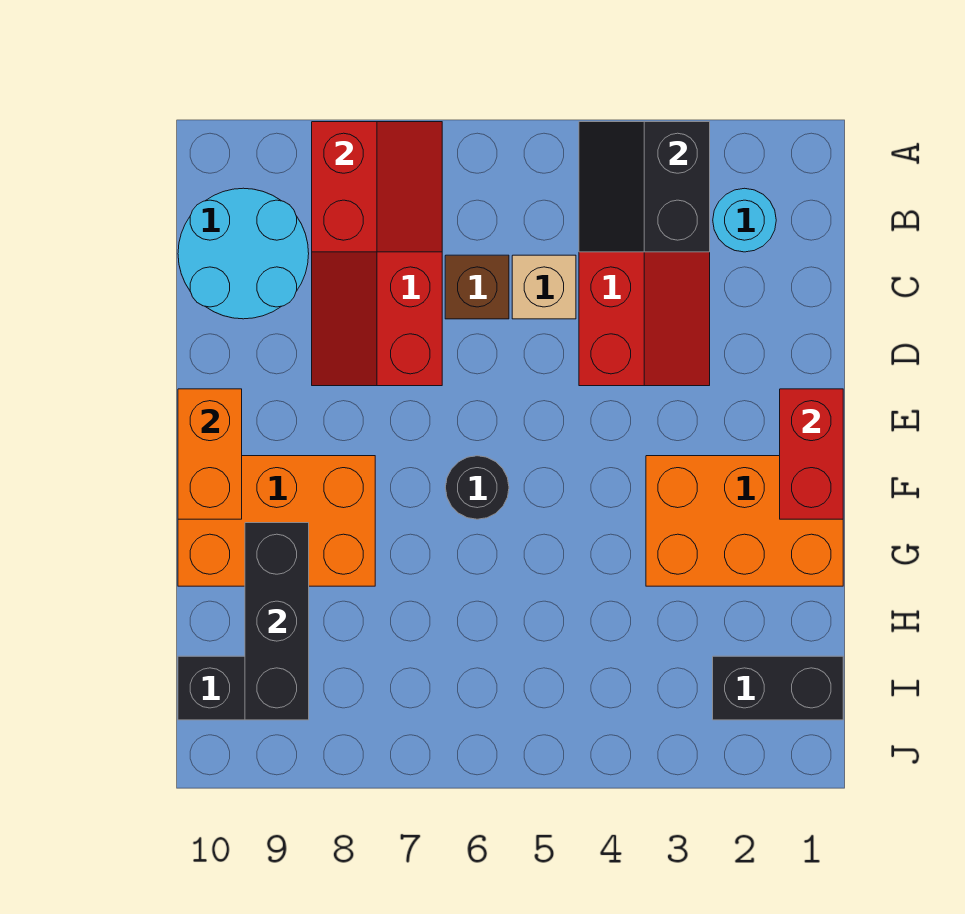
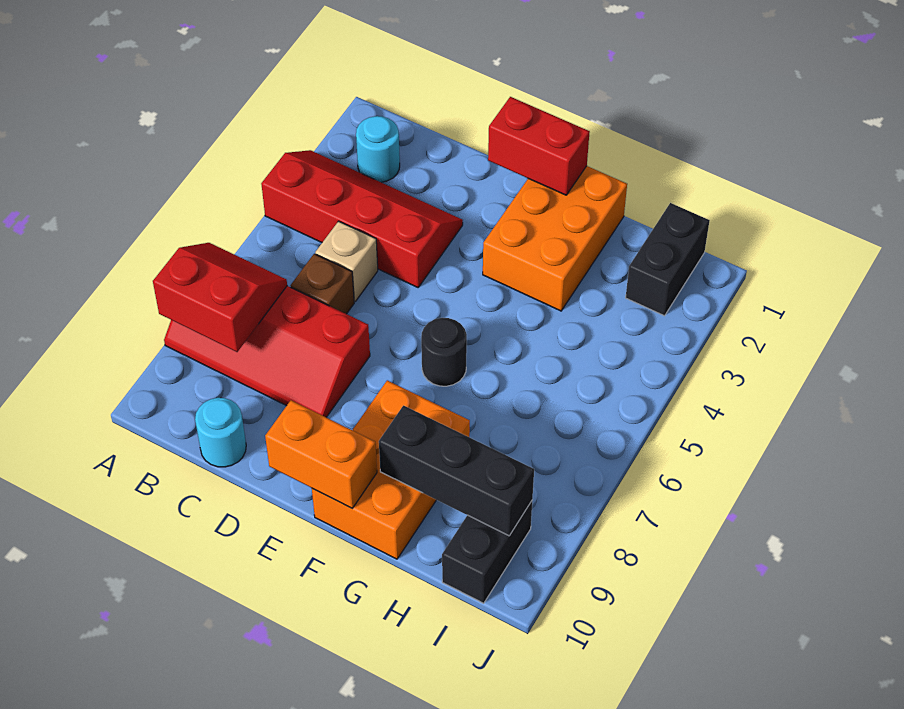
black 2x2 slope [579,122,710,252] -> none
cyan 2x2 round brick [178,188,309,319] -> cyan 1x1 round brick [195,398,246,467]

